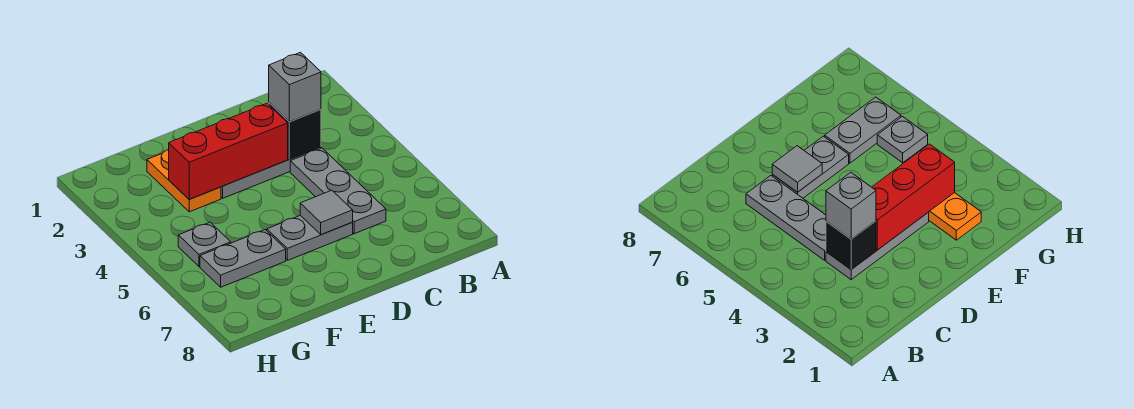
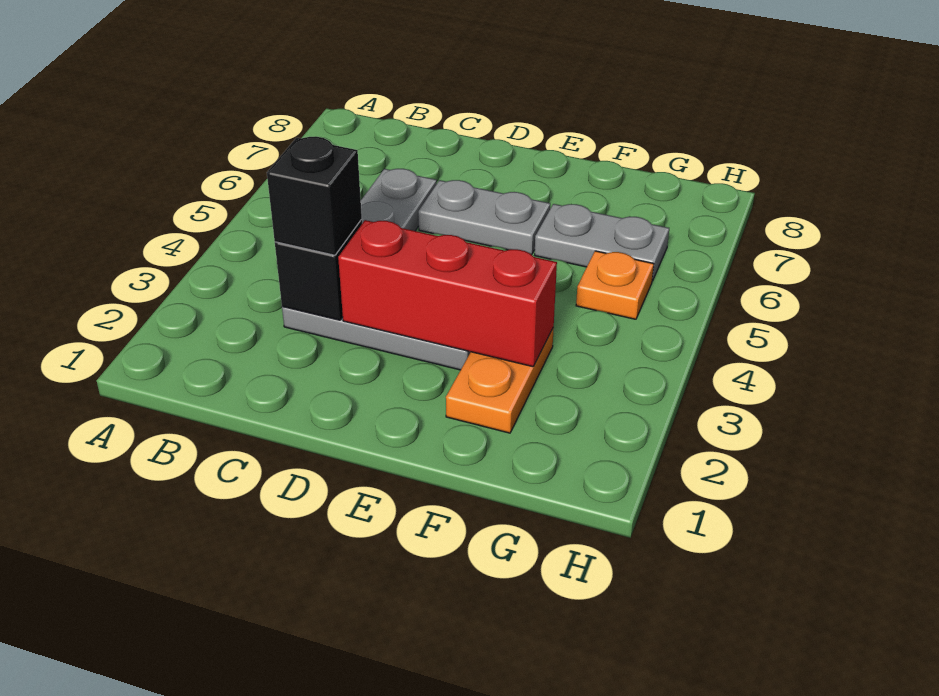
grey 1x1 brick [269,52,321,122] -> black 1x1 brick [267,137,362,255]
grey 1x1 tile [300,190,353,234] -> none
grey 1x1 plate [178,222,231,267] -> orange 1x1 plate [576,251,654,319]

